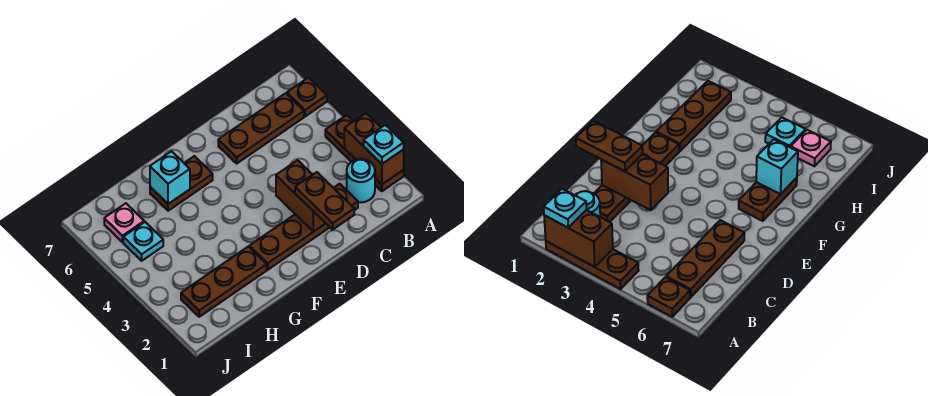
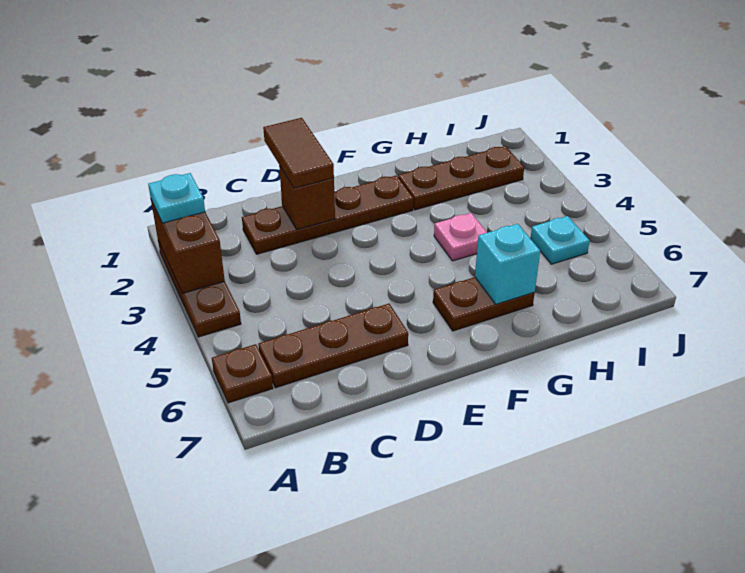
cyan 1x1 round brick [347,159,375,202] -> none
brown 1x2 plate [295,172,354,230] -> brown 1x2 tile [263,118,334,188]
brown 1x2 brick [276,160,325,232] -> brown 1x1 brick [279,166,335,230]
pink 1x1 plate [104,203,144,242] -> pink 1x1 plate moved to [434,213,487,261]

